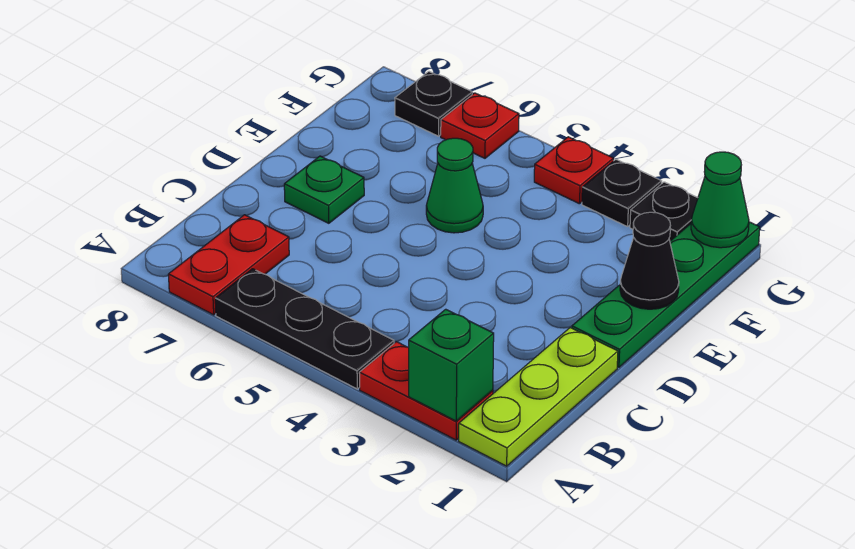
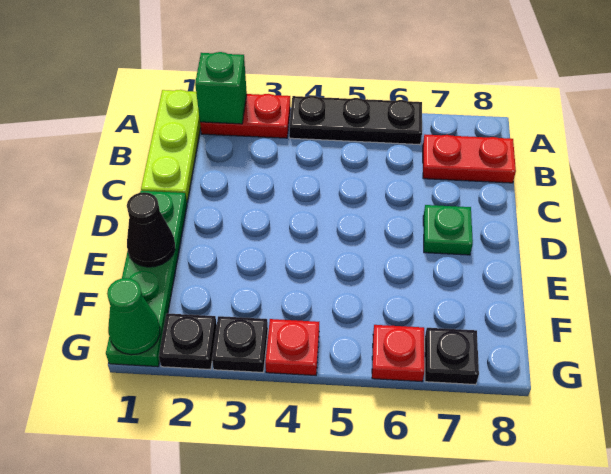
red 1x2 plate [168,215,289,315] -> red 1x2 plate turned to [423,134,516,183]
green 1x1 cone [426,138,483,233] -> none

